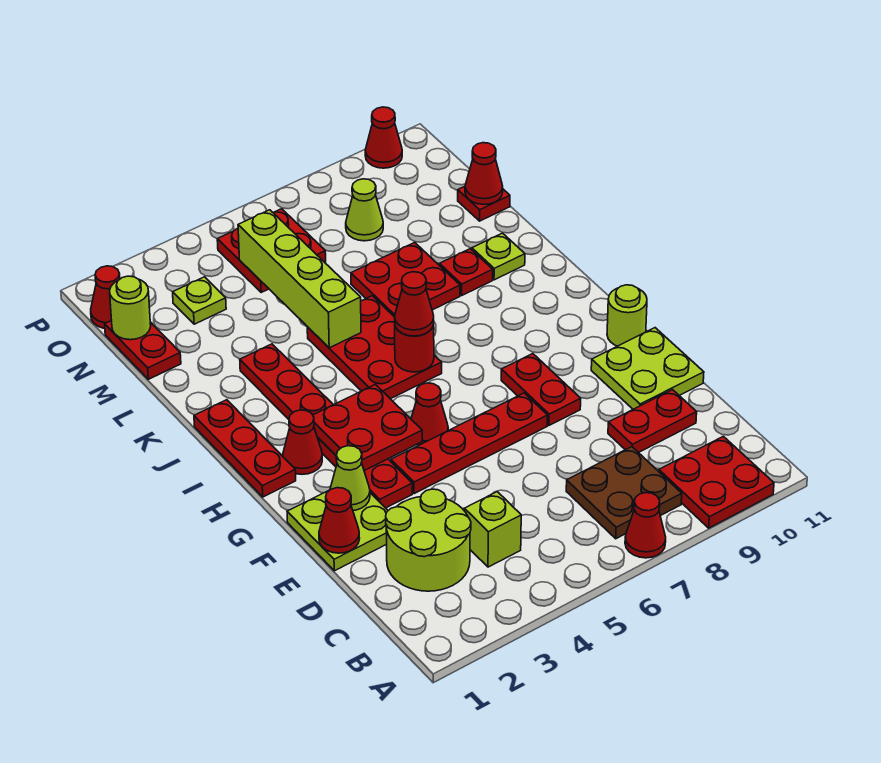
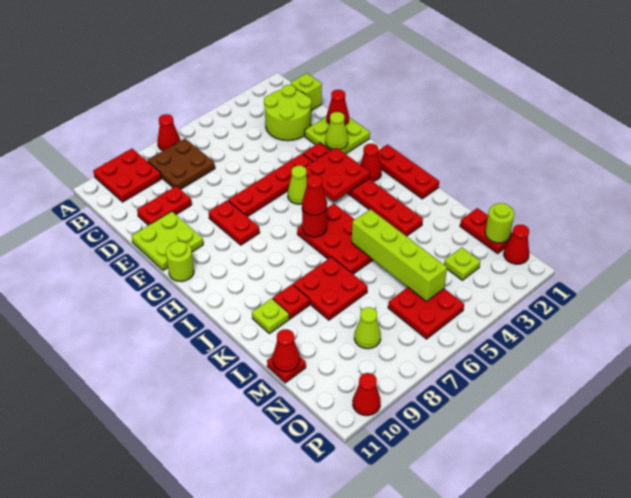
lime 1x1 brick [464,492,521,567] -> lime 1x1 brick moved to [291,73,322,111]
red 1x1 cone [411,383,448,445] -> lime 1x1 cone [288,166,307,204]

